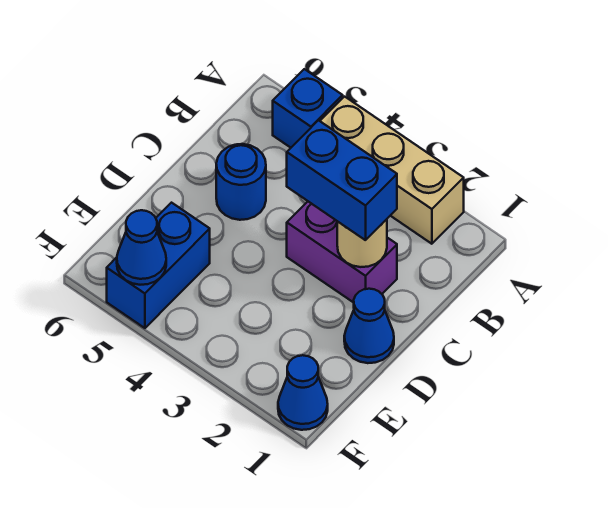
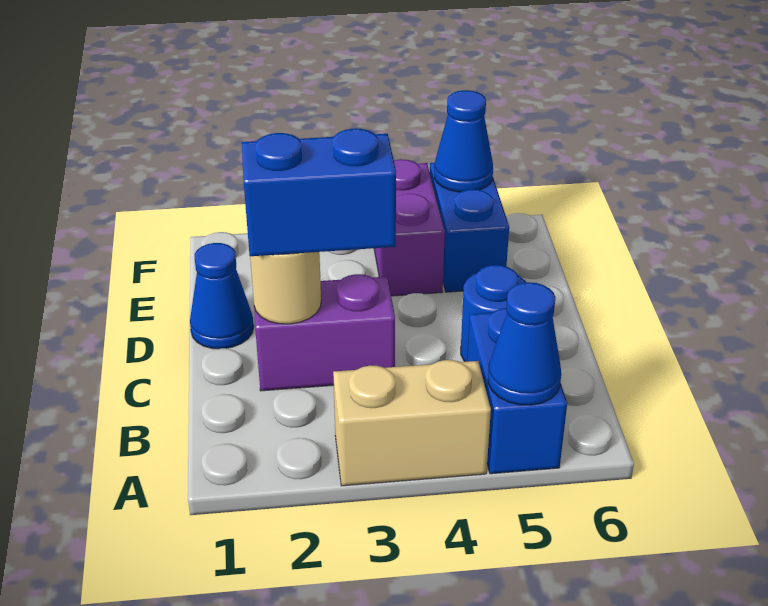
tan 1x3 brick [320,97,464,244] -> tan 1x2 brick [333,360,491,486]
blue 1x1 brick [273,69,343,148] -> blue 1x2 brick [467,308,567,474]
none -> purple 1x2 brick [374,159,445,296]
blue 1x1 cone [278,355,328,430] -> blue 1x1 cone moved to [488,282,561,405]

